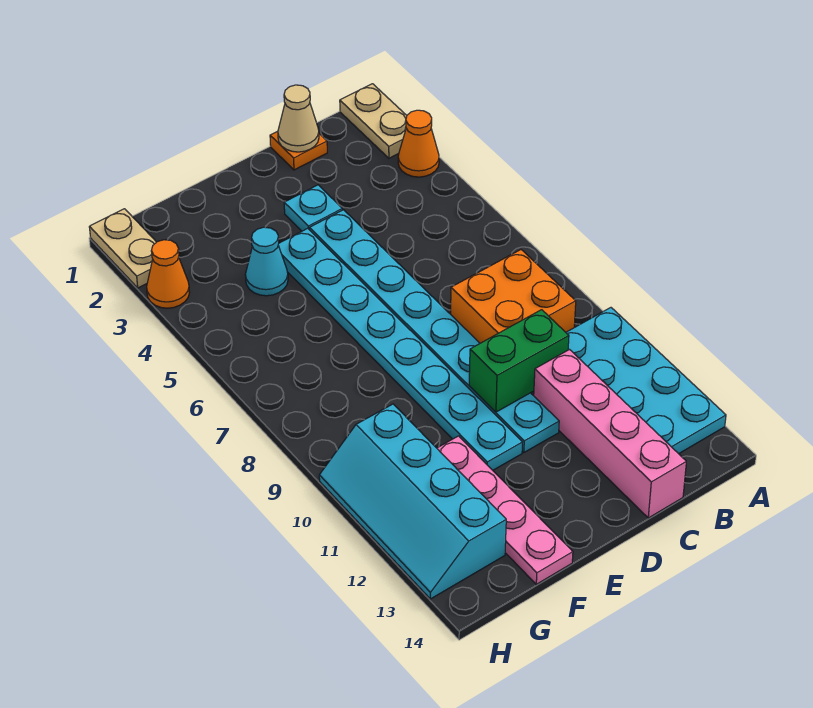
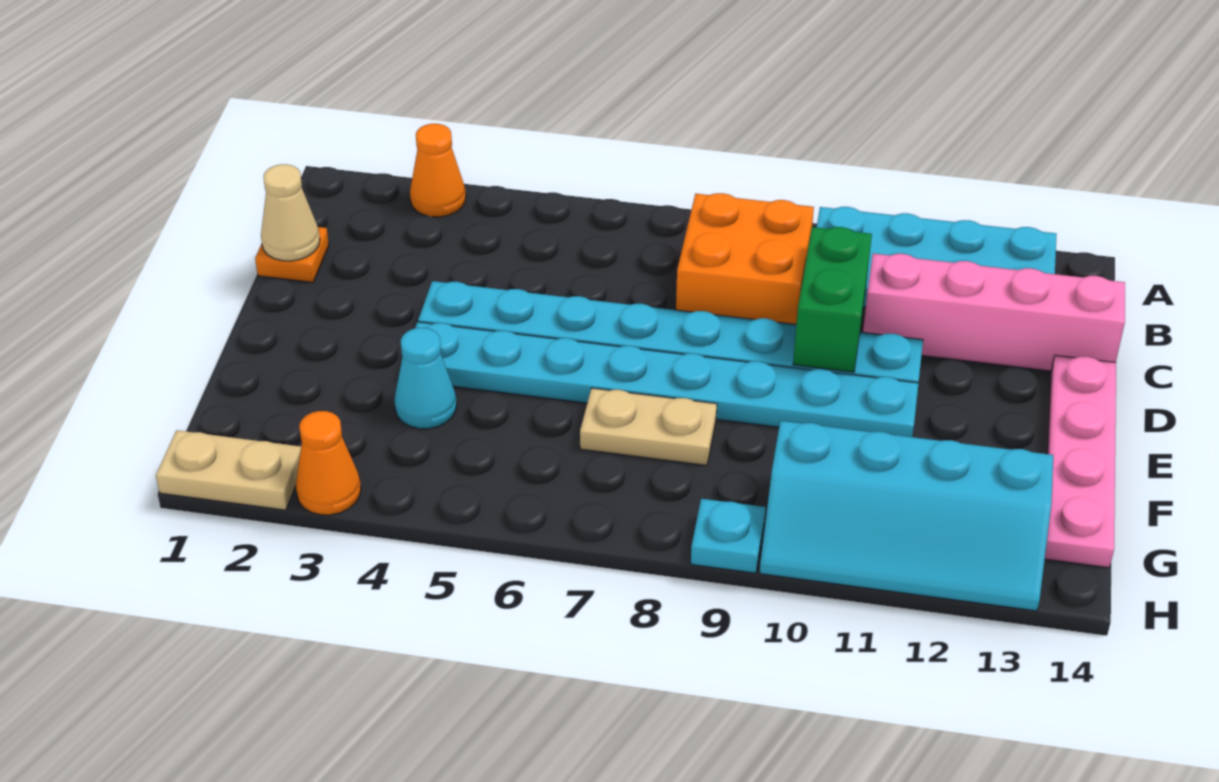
tan 1x2 plate [340,84,407,158] -> tan 1x2 plate moved to [580,388,717,465]
cyan 1x1 plate [284,185,342,231] -> cyan 1x1 plate moved to [691,499,766,573]
pink 1x4 plate [437,436,573,584] -> pink 1x4 plate turned to [1045,355,1116,568]

